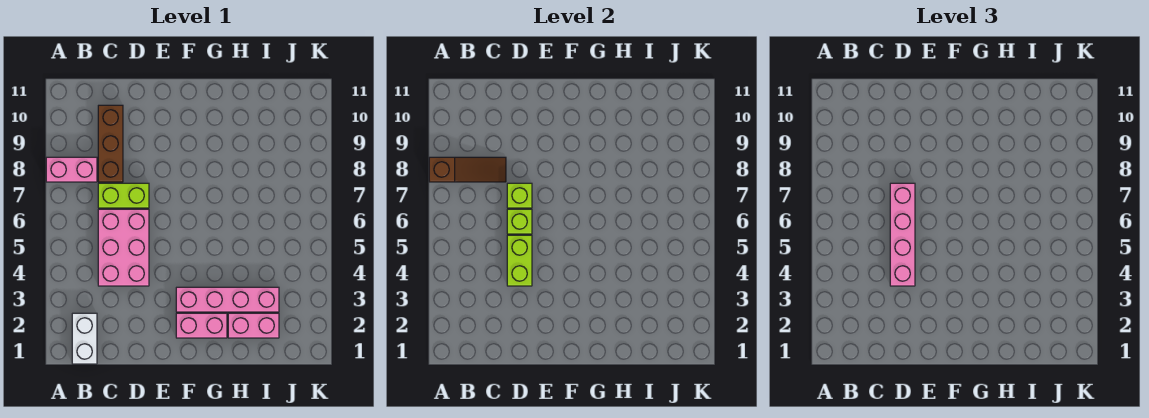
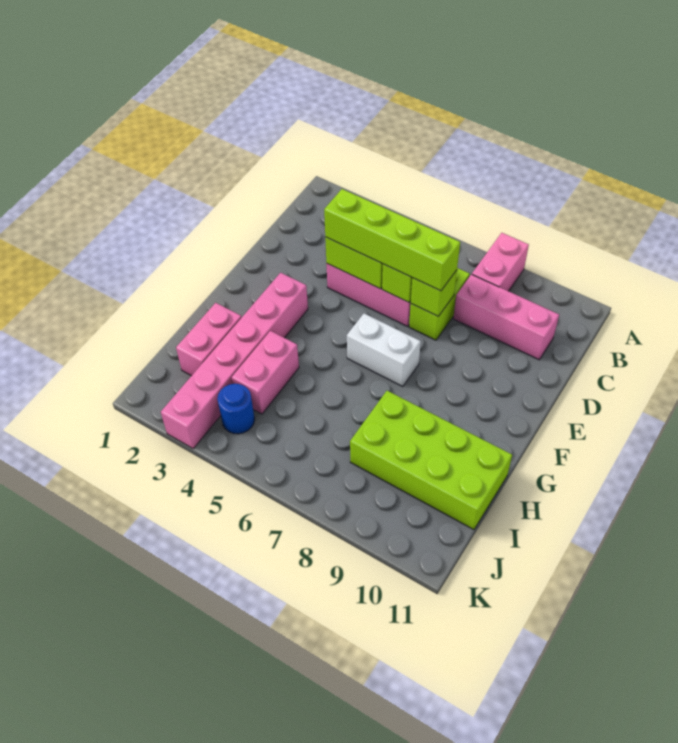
brown 1x3 slope [429,157,506,182] -> none
white 1x2 brick [72,313,97,364] -> white 1x2 brick moved to [347,314,421,387]
brown 1x3 brick [98,105,123,182] -> pink 1x3 brick [453,274,559,360]
pink 1x4 brick [890,183,915,286] -> lime 1x4 brick [324,189,460,291]
pink 1x2 brick [176,313,227,338] -> pink 1x2 brick moved to [232,331,299,414]
pink 1x4 brick [176,287,279,312] -> pink 1x6 brick [161,273,308,448]
none -> lime 2x4 brick [350,391,512,530]
none -> blue 1x1 round brick [217,384,255,434]

